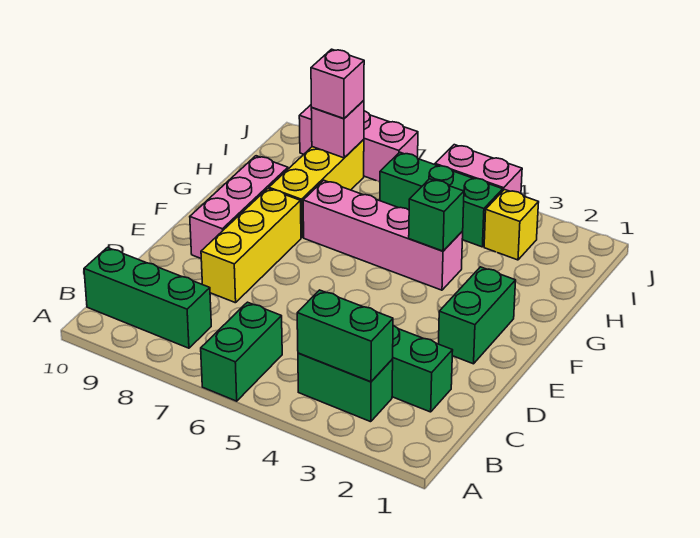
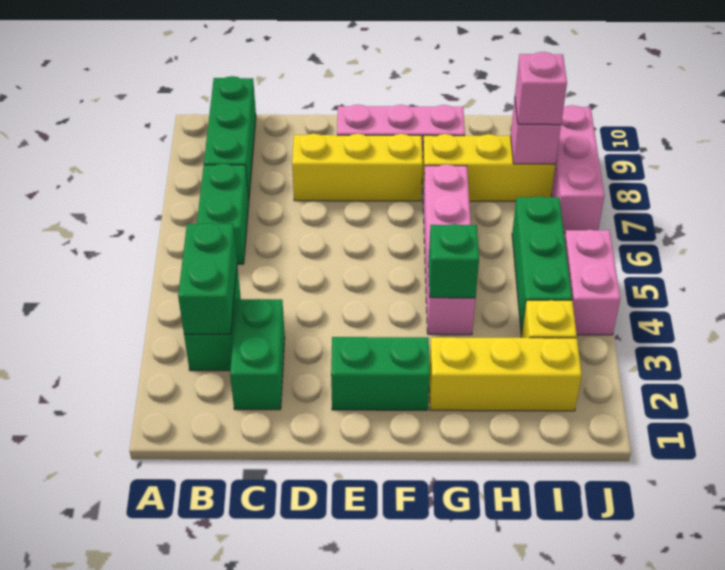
green 1x2 brick [201,302,282,401] -> green 1x2 brick turned to [197,164,249,264]
none -> yellow 1x3 brick [429,337,582,411]

